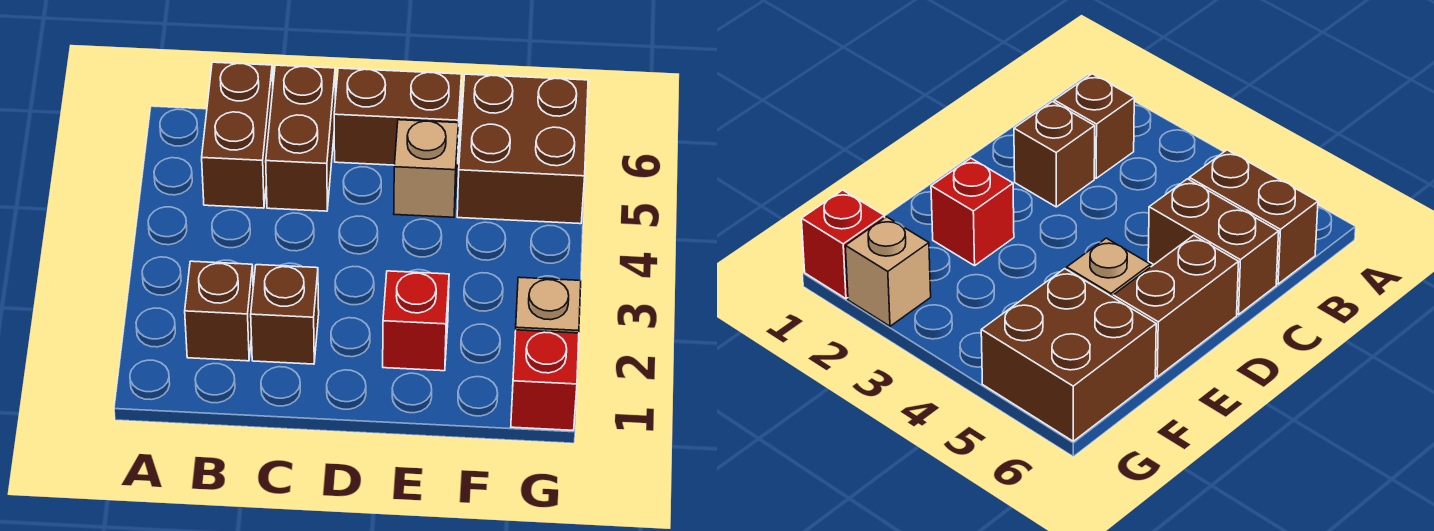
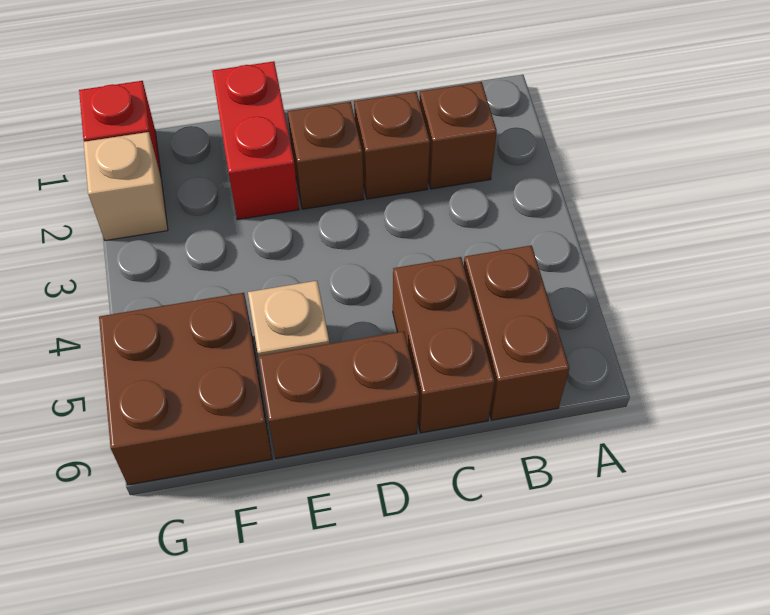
none -> brown 1x1 brick [288,102,364,209]
red 1x1 brick [383,271,449,371] -> red 1x2 brick [212,61,299,220]

